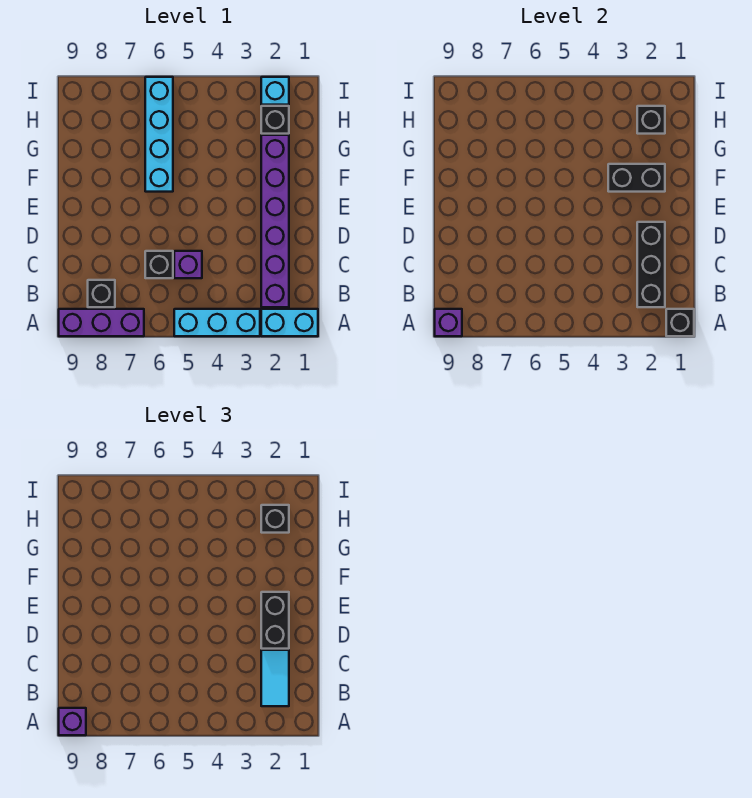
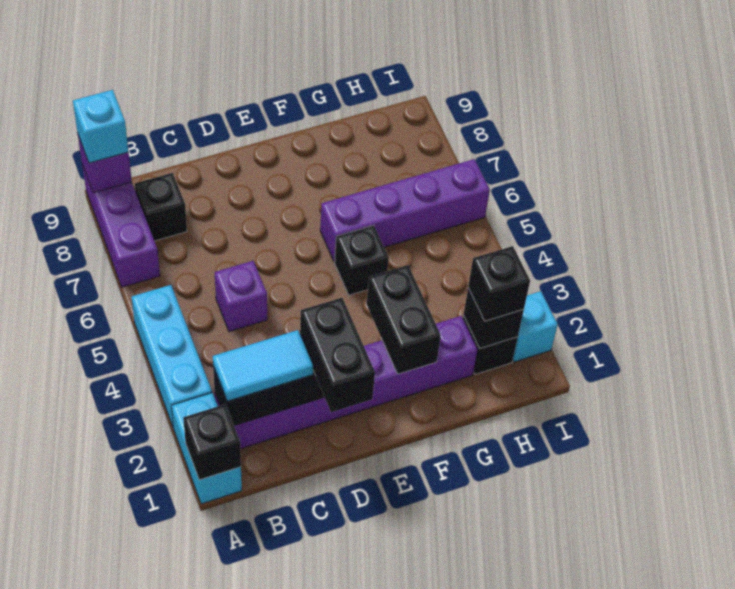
purple 1x1 brick [59,708,86,735] -> cyan 1x1 brick [73,90,128,163]
black 1x1 brick [145,251,173,278] -> black 1x1 brick moved to [335,225,389,295]
black 1x2 brick [261,592,289,649] -> black 1x2 brick turned to [300,298,375,412]
cyan 1x4 brick [145,77,173,192] -> purple 1x4 brick [320,159,490,262]

